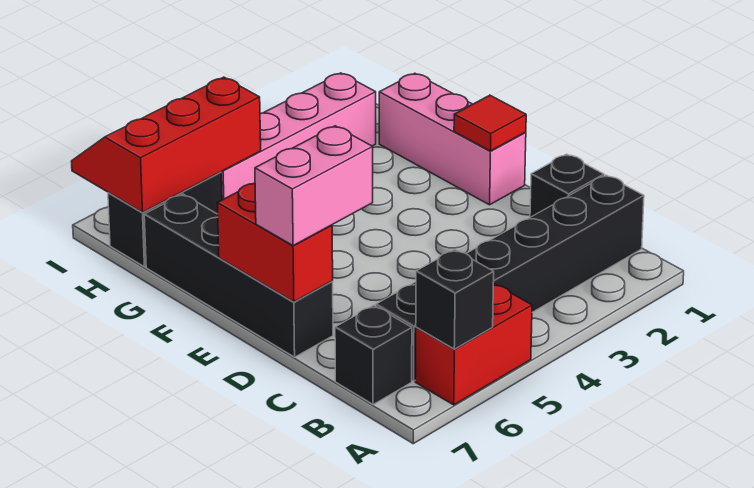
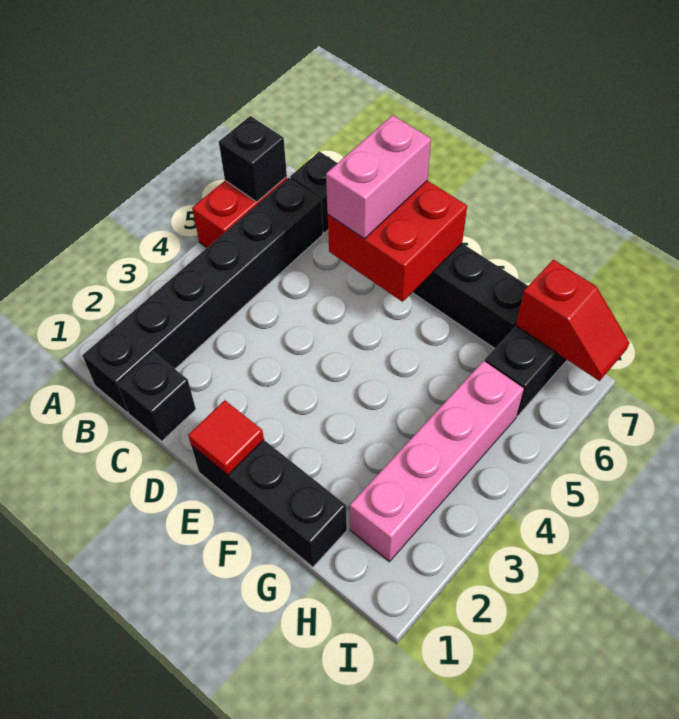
red 1x2 brick [218,183,333,302] -> red 2x2 brick [328,181,467,302]
pink 1x3 brick [379,73,526,205] -> black 1x3 brick [191,440,347,567]
red 2x3 slope [72,77,261,212] -> red 1x2 slope [516,260,629,381]

